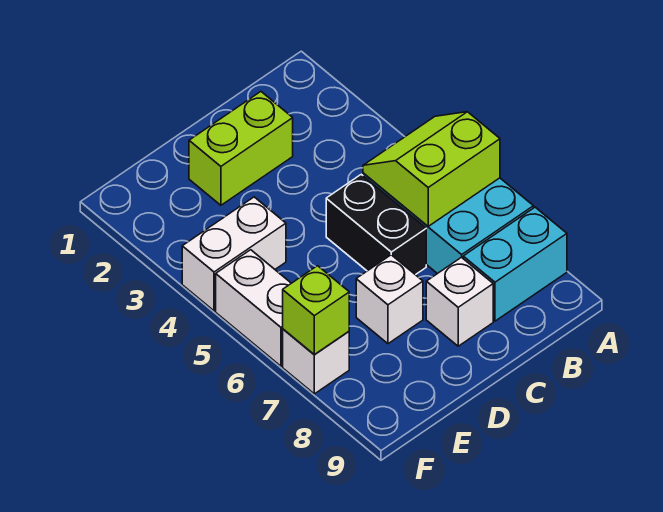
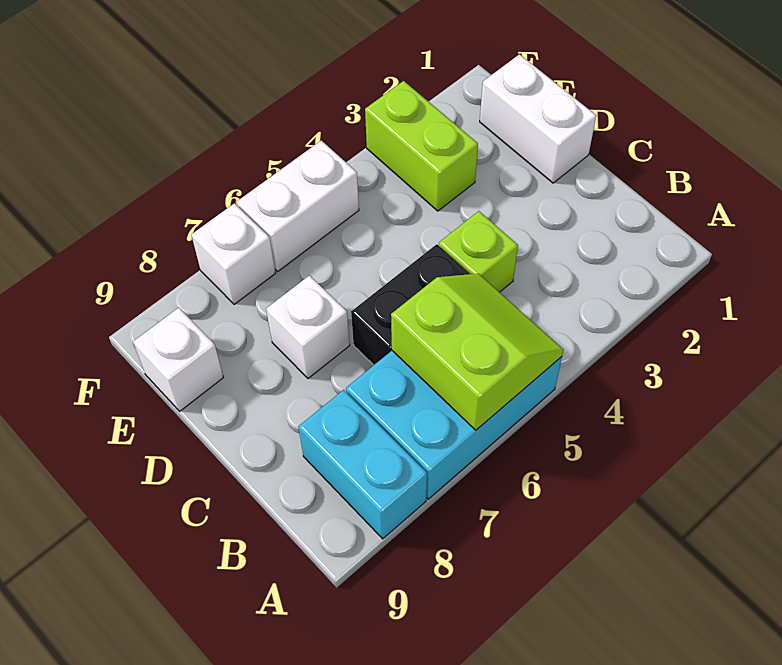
lime 1x2 brick [189,92,293,205] -> lime 1x2 brick moved to [365,81,478,211]
white 1x1 brick [426,257,493,346] -> white 1x1 brick moved to [133,308,223,411]
white 1x2 brick [182,197,286,311] -> white 1x2 brick moved to [480,54,596,183]
lime 1x1 brick [283,266,349,354] -> lime 1x1 brick moved to [439,211,518,292]

